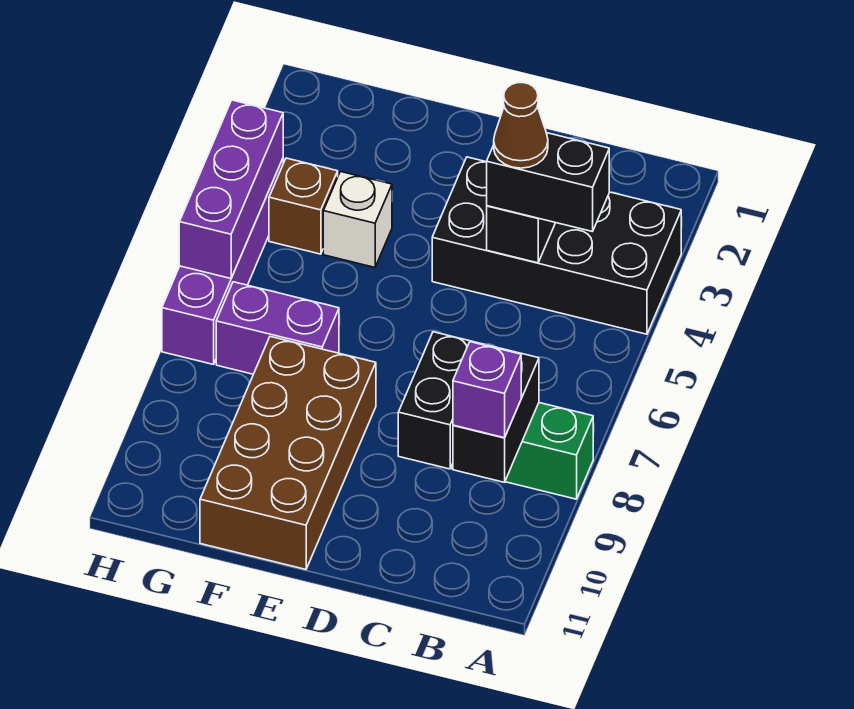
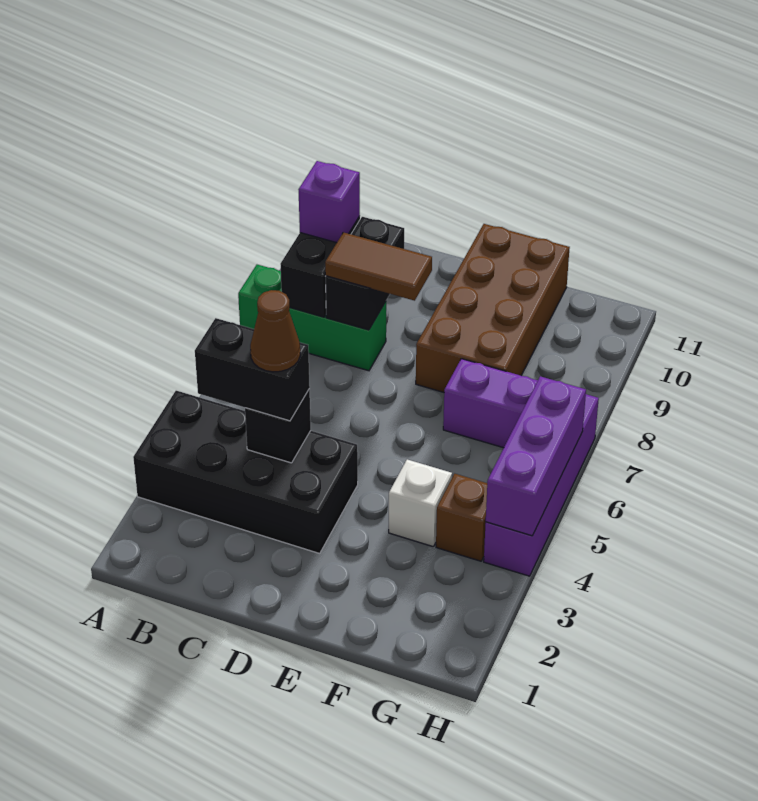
none -> brown 1x2 tile [325,232,432,301]

